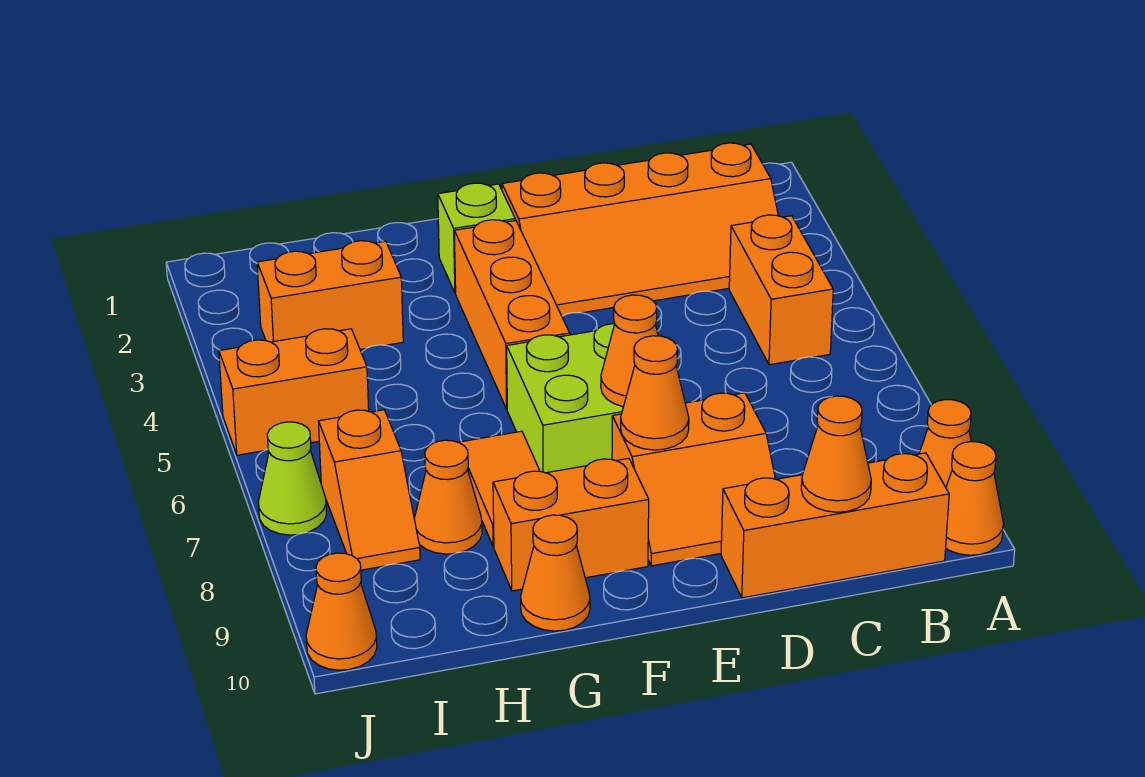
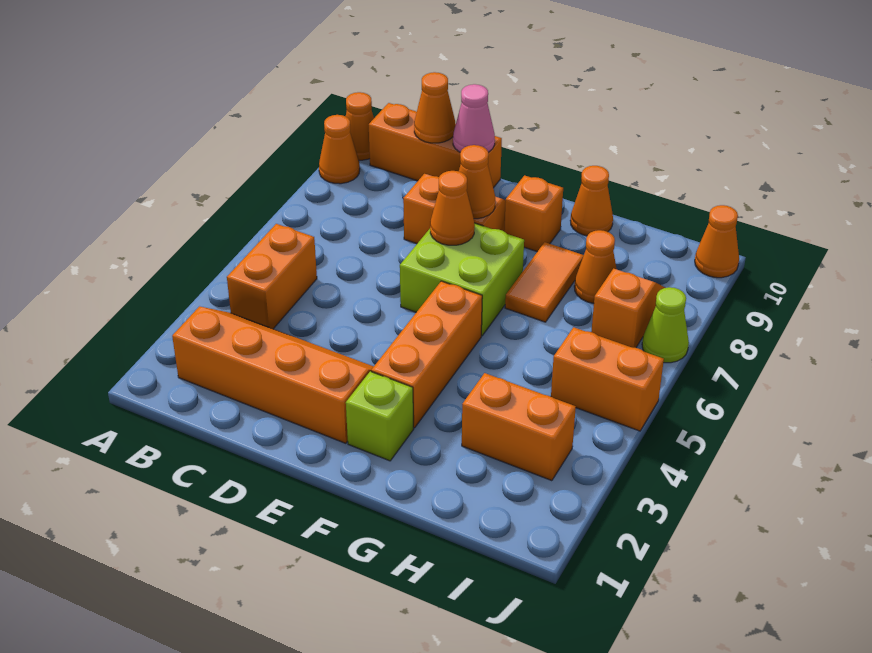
none -> pink 1x1 cone [453,84,495,152]
orange 1x2 brick [493,458,649,591] -> orange 1x1 brick [504,175,563,252]

